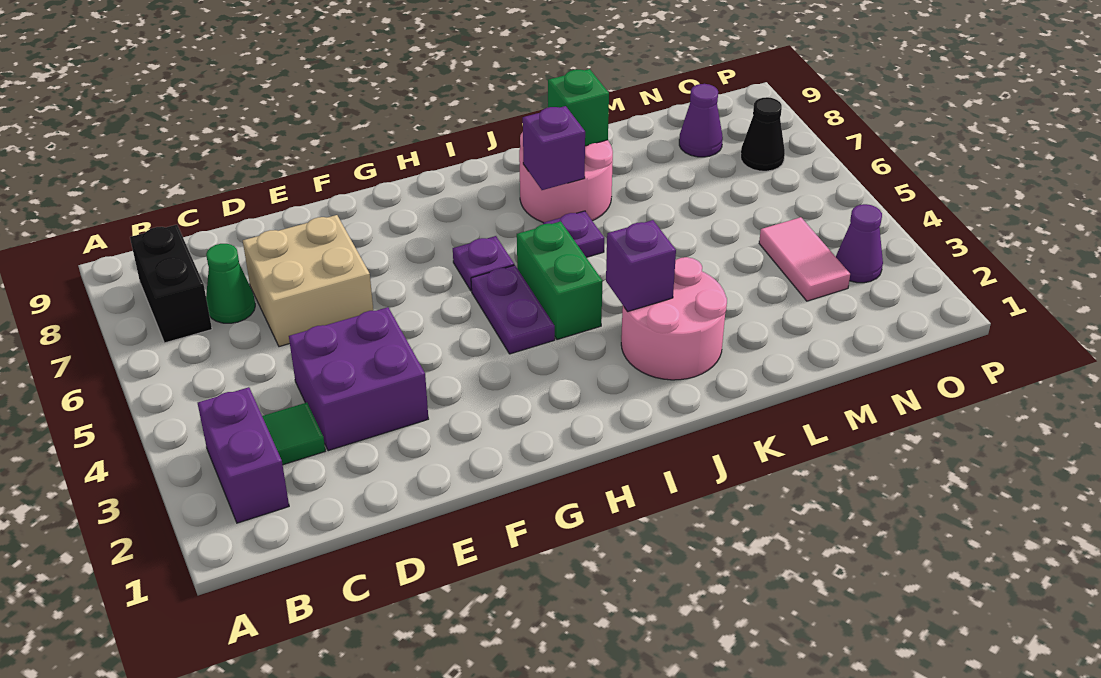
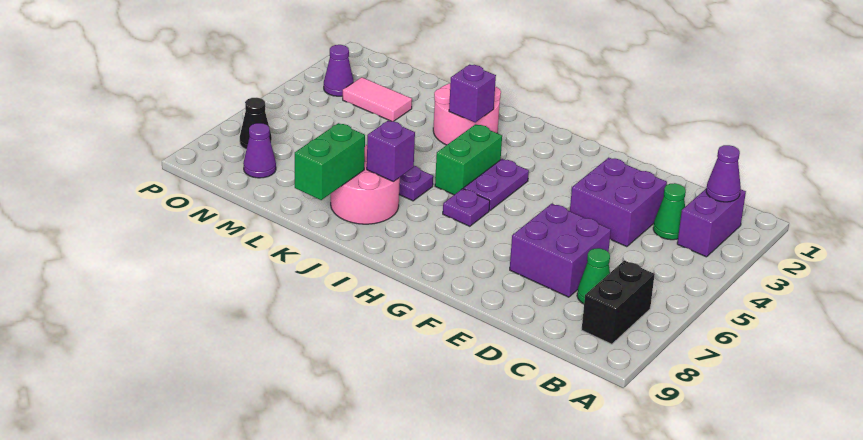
none -> purple 1x1 cone [706,145,741,202]
green 1x1 tile [262,403,325,465] -> green 1x1 cone [653,183,686,240]
tan 2x2 brick [243,215,373,347] -> purple 2x2 brick [510,204,611,297]
green 1x1 brick [548,69,609,146] -> green 1x2 brick [295,123,365,200]
pink 1x2 tile [759,217,850,301] -> pink 1x2 tile turned to [343,77,412,121]

